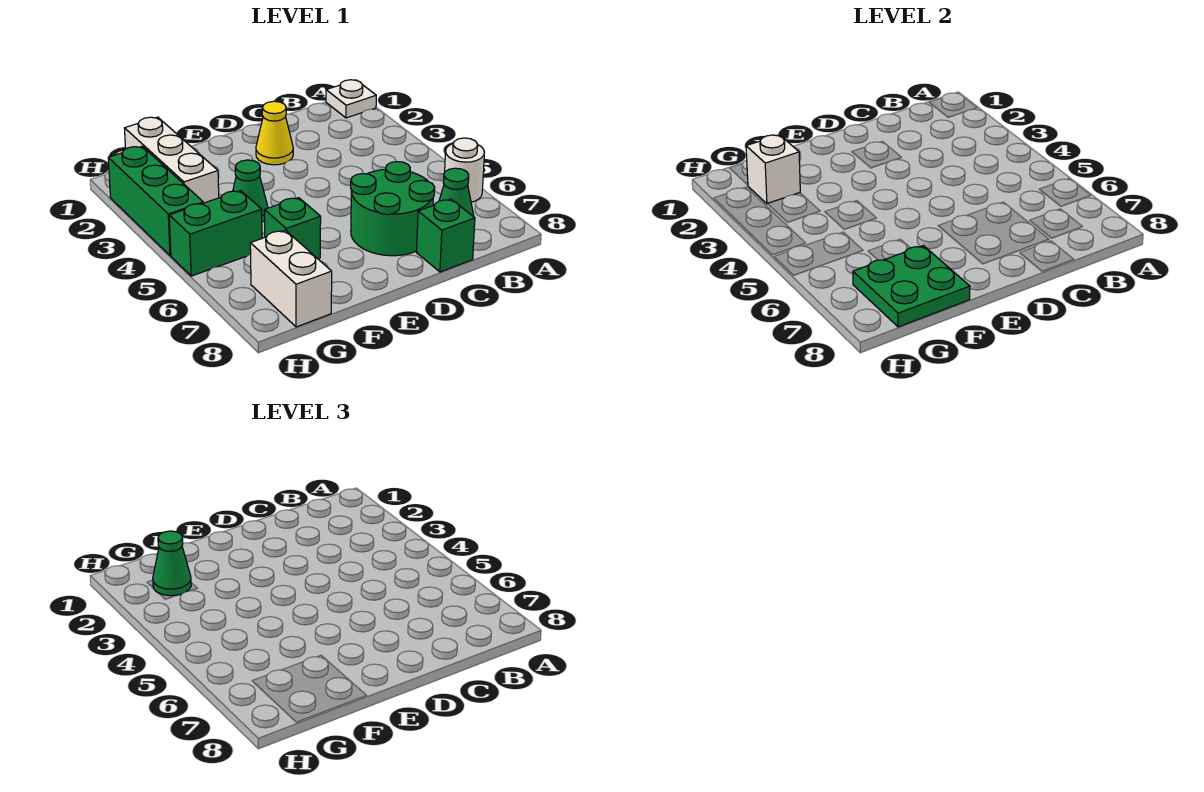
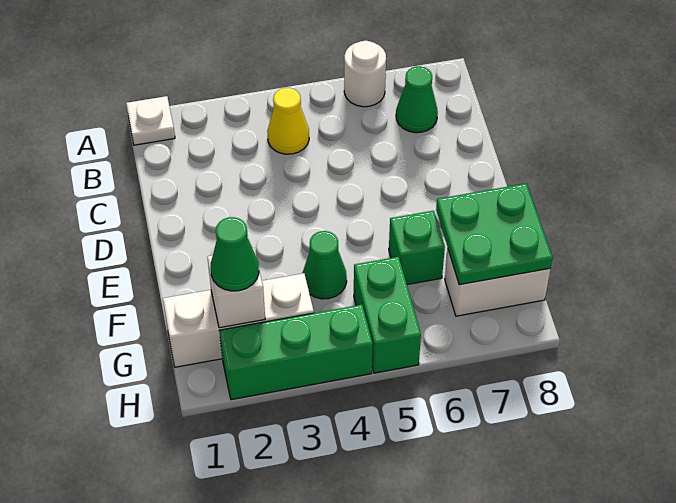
green 2x2 round brick [351,162,435,256] -> none
green 1x1 brick [417,199,475,272] -> none
yellow 1x1 cone [256,101,293,165] -> yellow 1x1 cone moved to [267,88,309,154]

